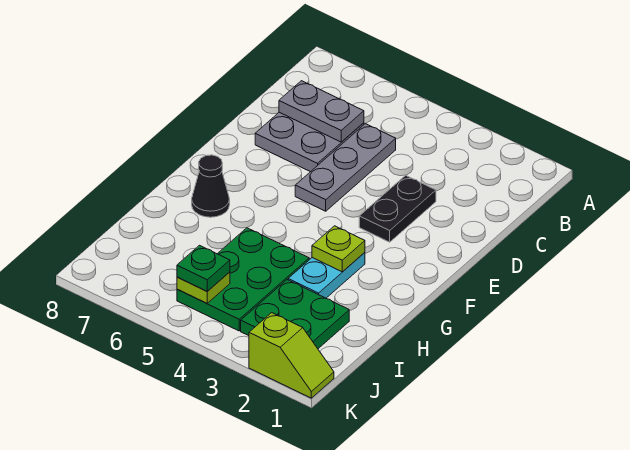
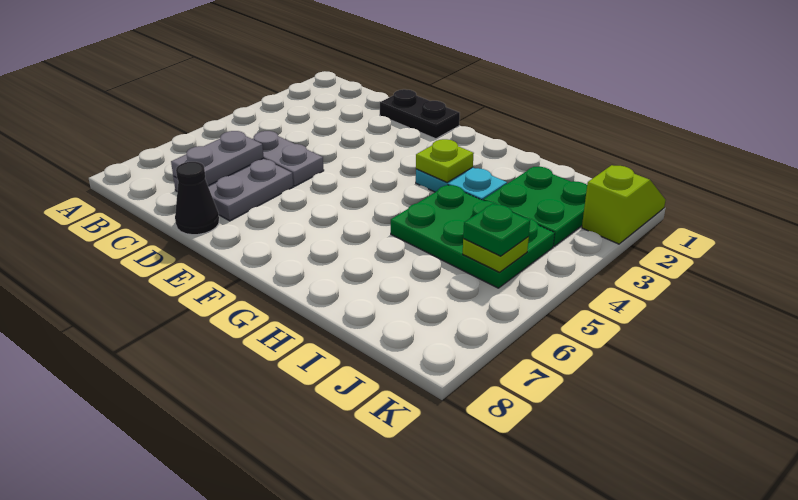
grey 1x3 plate [295,124,396,211] -> grey 1x2 plate [253,131,324,186]
black 1x2 plate [359,175,436,242] -> black 1x2 plate moved to [380,89,460,139]
black 1x1 cone [192,155,230,217] -> black 1x1 cone moved to [175,162,219,235]

